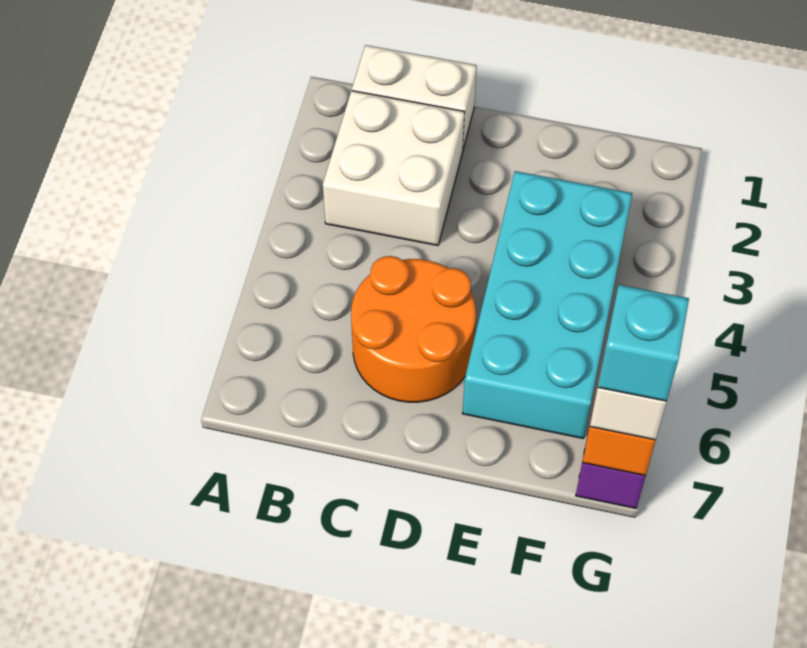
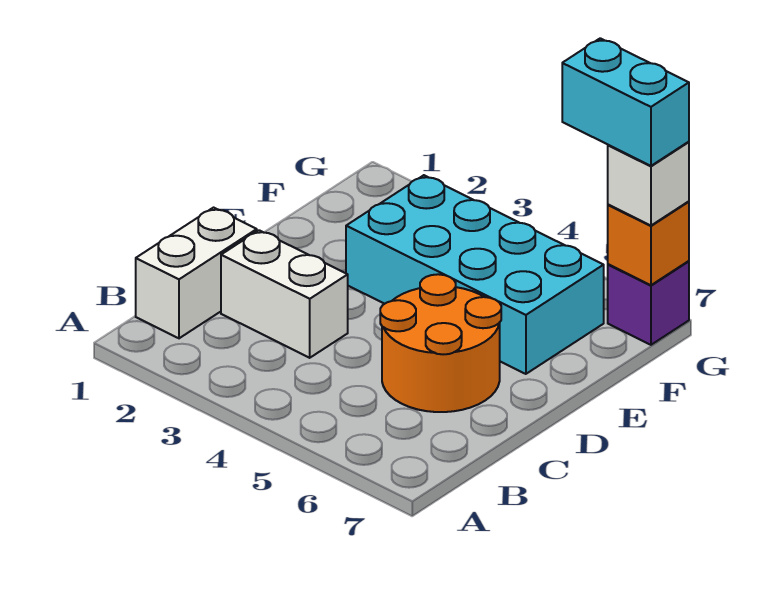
white 2x2 brick [323,91,465,246] -> white 1x2 brick [221,230,348,358]
cyan 1x1 brick [598,285,689,401] -> cyan 1x2 brick [562,38,689,166]

